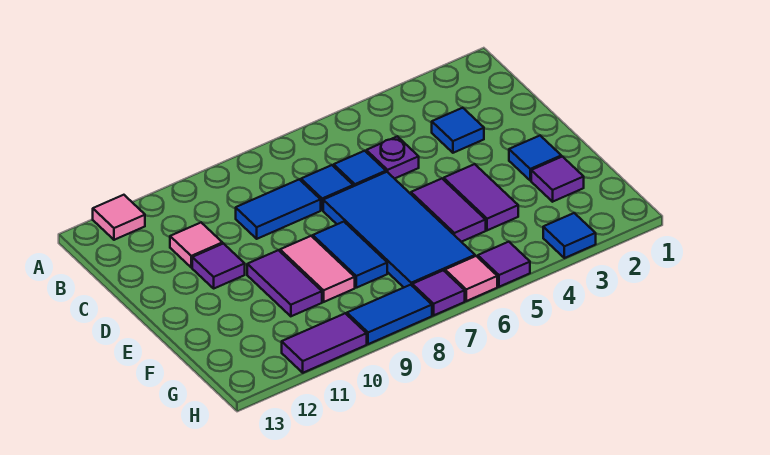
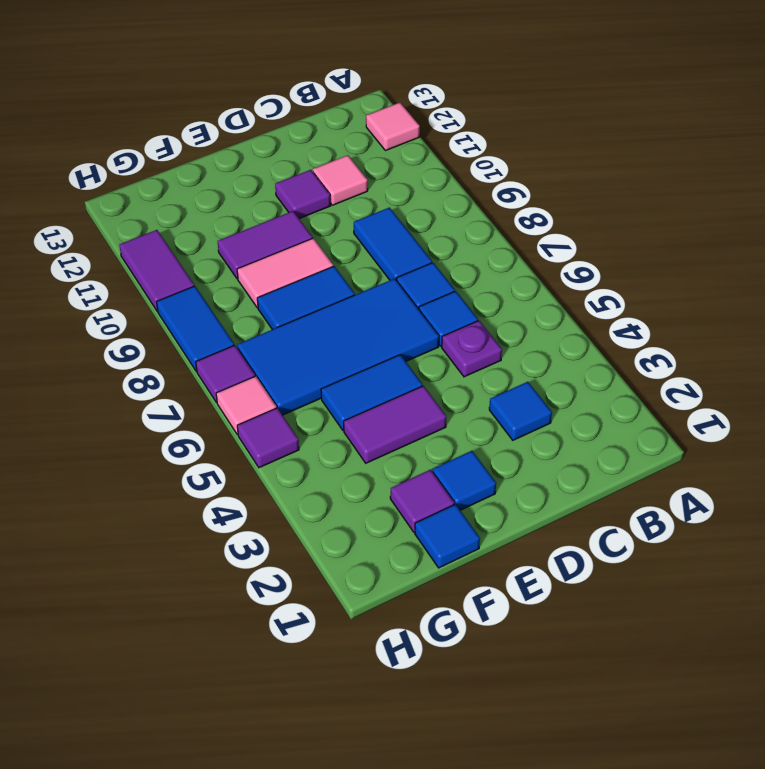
purple 1x2 tile [411,179,486,242] -> blue 1x2 tile [321,355,423,430]
blue 1x1 tile [543,213,596,258] -> blue 1x1 tile moved to [415,504,480,568]

